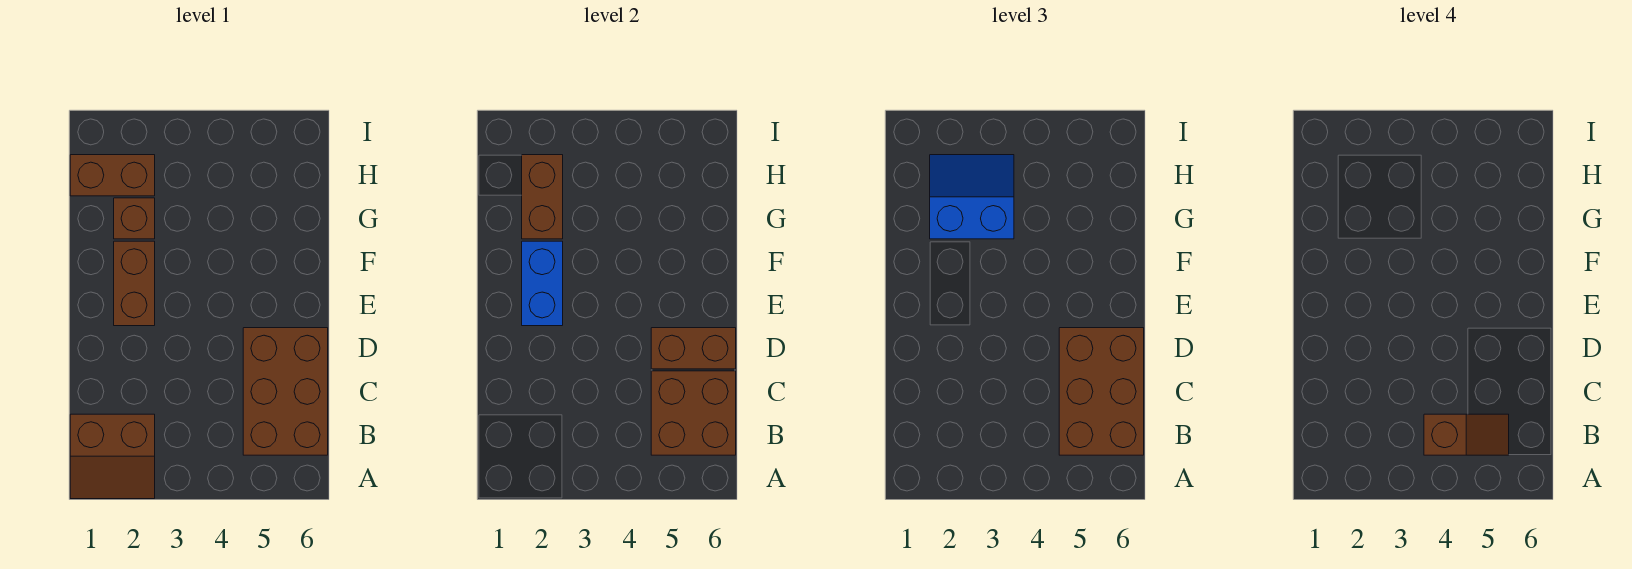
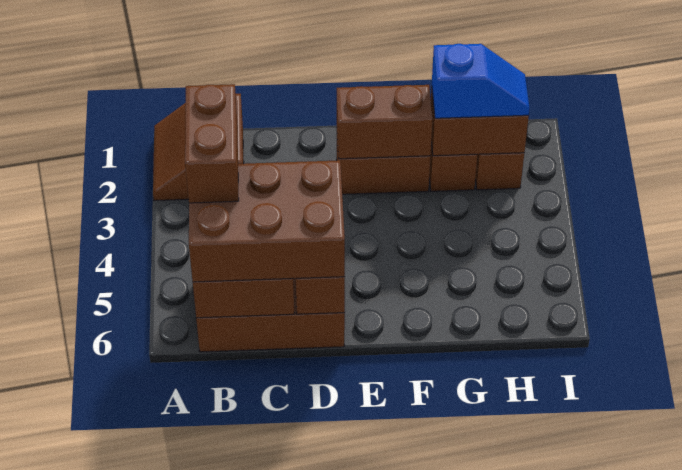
brown 1x2 slope [1424,414,1509,455] -> brown 1x2 brick [185,84,239,203]
blue 1x2 brick [522,241,563,326] -> brown 1x2 brick [337,85,433,159]
blue 2x2 slope [930,155,1014,239] -> blue 1x2 slope [432,44,530,118]

